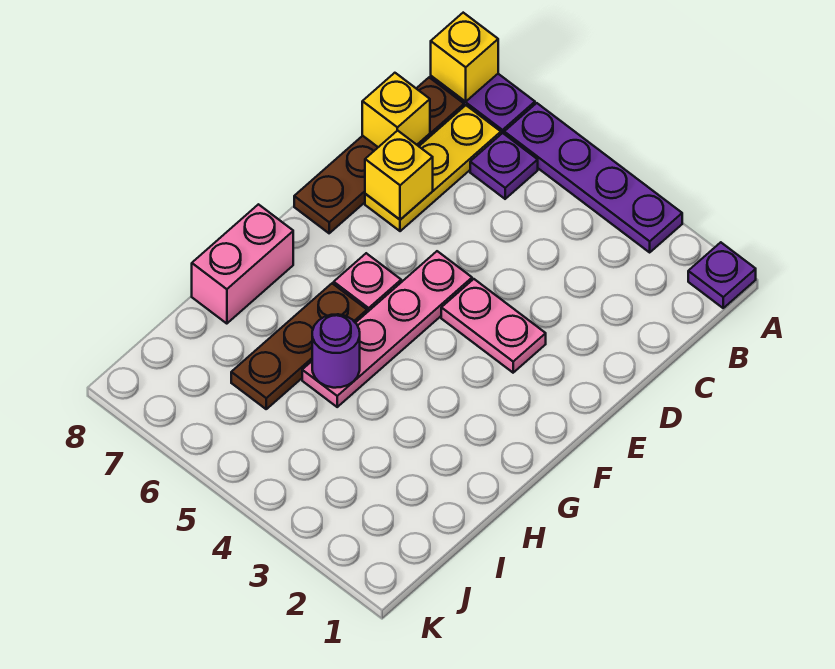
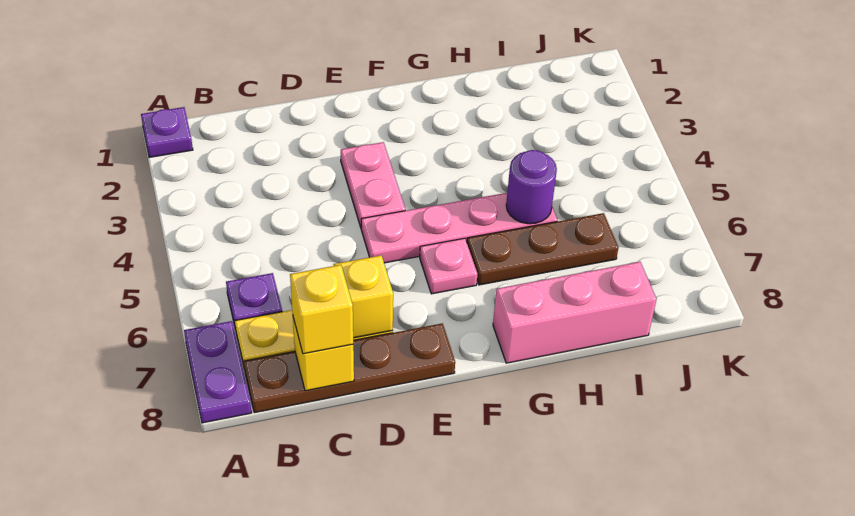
purple 1x4 plate [504,103,682,252] -> none
yellow 1x1 brick [431,13,498,102] -> yellow 1x1 brick moved to [290,265,353,354]
pink 1x2 brick [192,204,293,324] -> pink 1x3 brick [493,262,657,363]

